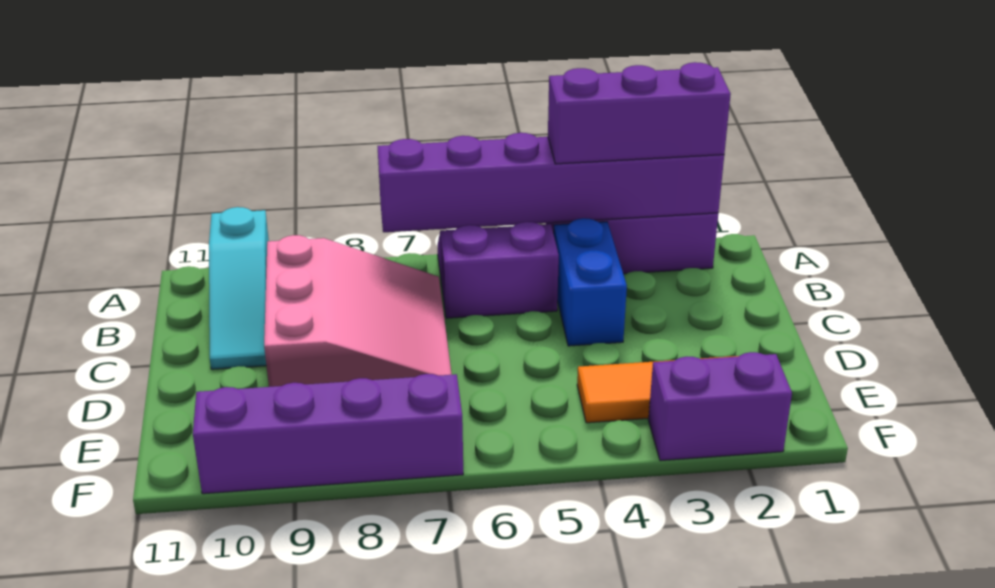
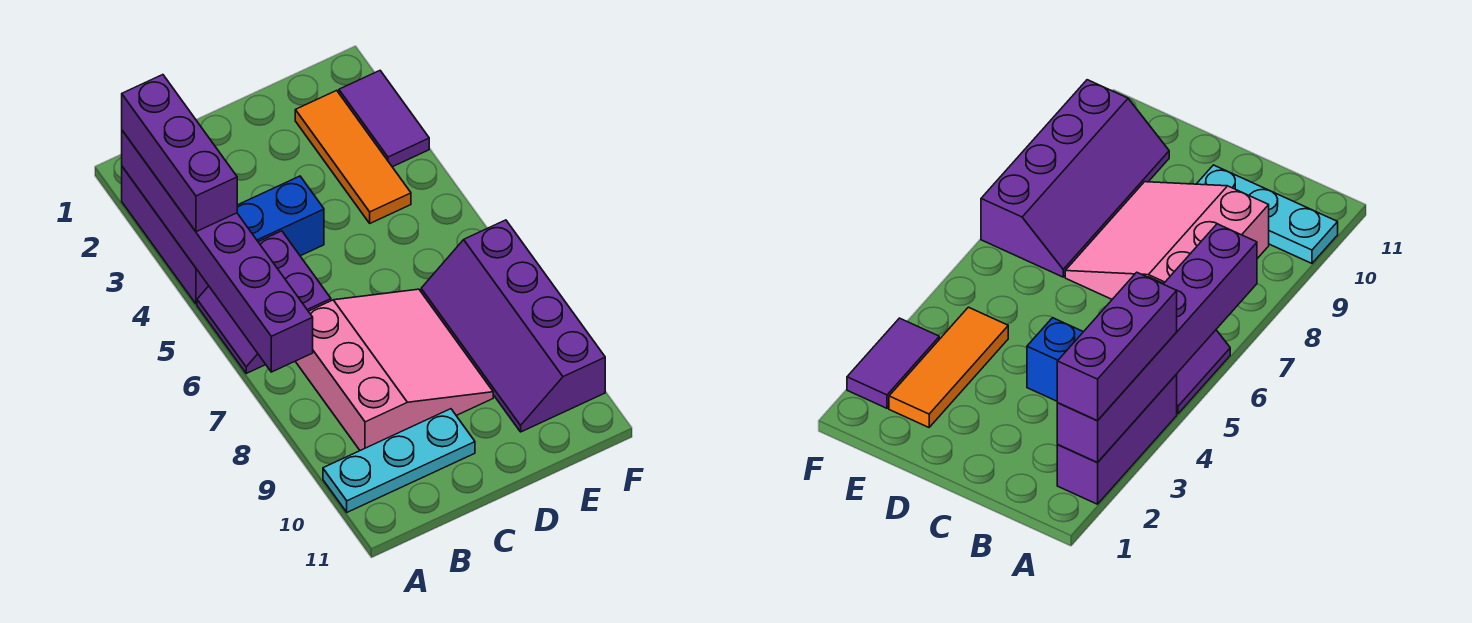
cyan 1x3 slope [209,207,269,369] -> cyan 1x3 plate [323,409,475,512]
pink 3x3 slope [264,235,452,387] -> pink 3x3 slope turned to [295,289,493,450]
purple 1x2 brick [648,352,792,461] -> purple 1x2 tile [339,71,429,167]

